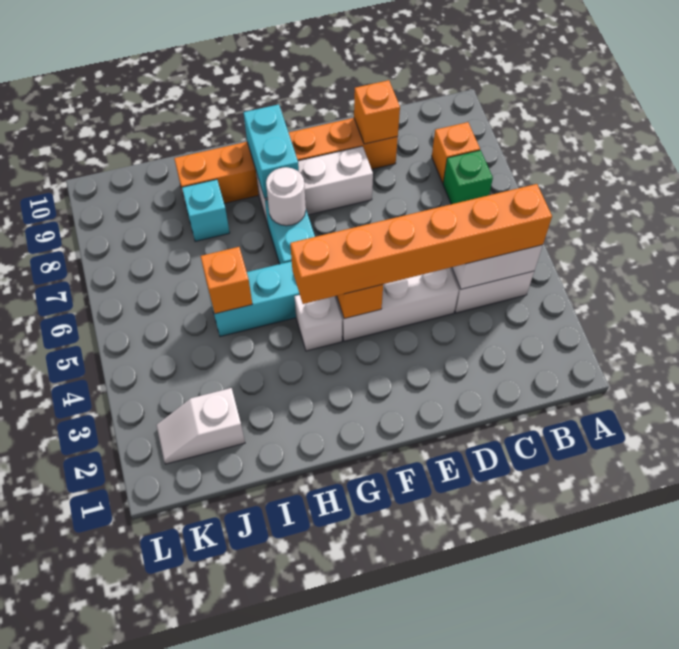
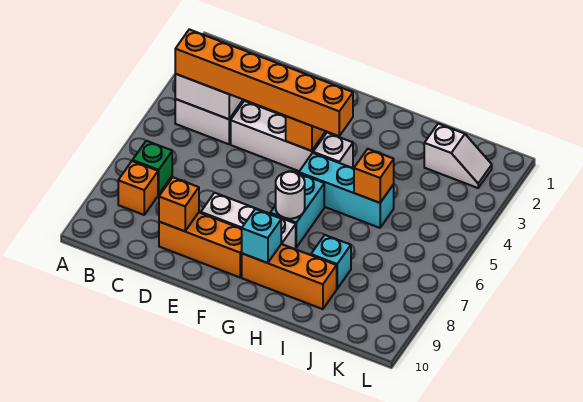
cyan 1x2 brick [244,104,299,198] -> cyan 1x1 brick [242,209,281,263]

